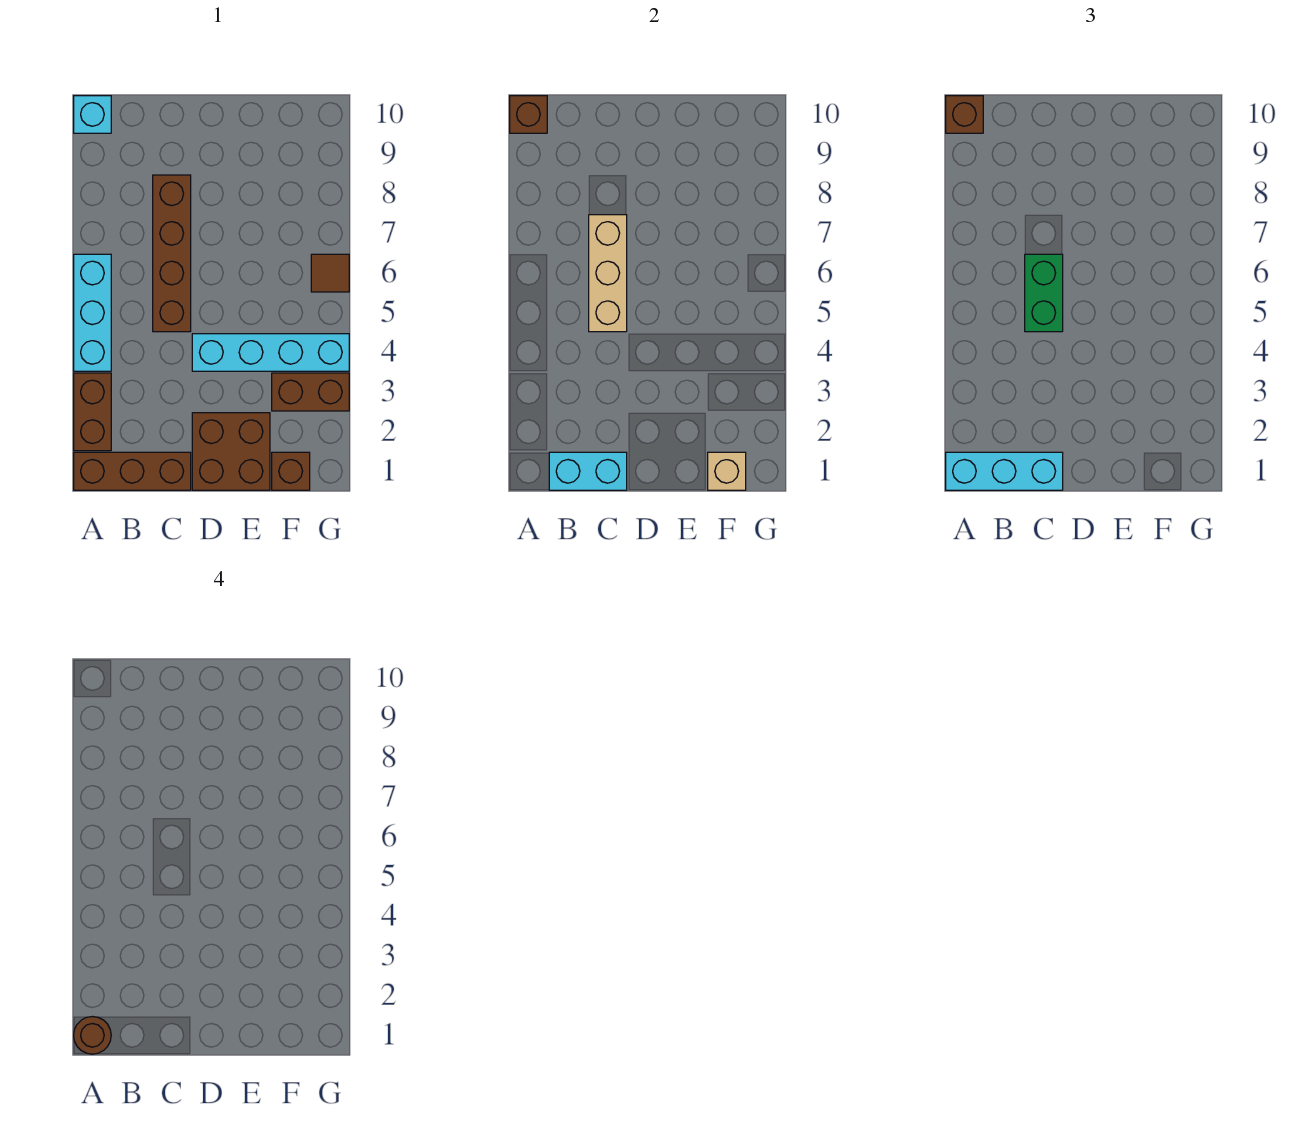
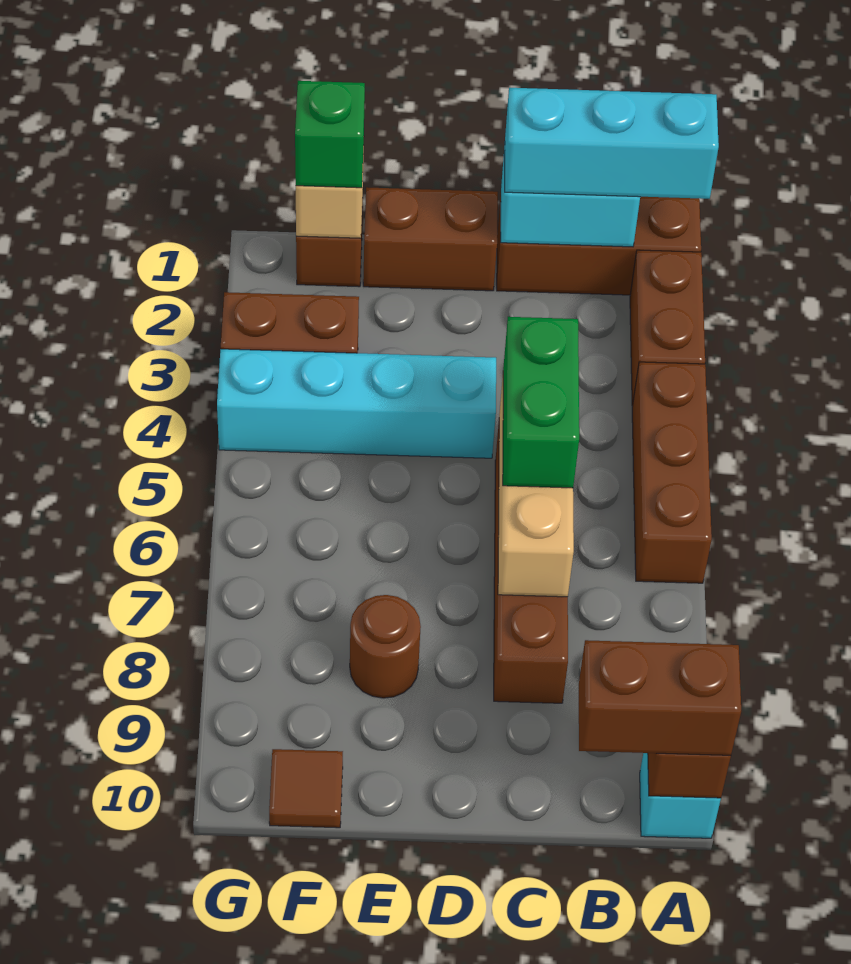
brown 1x1 round brick [74,1017,111,1054] -> brown 1x1 round brick moved to [350,595,421,698]
cyan 1x3 brick [74,254,111,371] -> brown 1x3 brick [632,362,712,583]
brown 1x1 brick [946,96,983,133] -> brown 1x2 brick [579,640,741,755]
brown 2x2 brick [192,413,270,490] -> brown 1x2 brick [363,187,498,291]
none -> green 1x1 brick [295,81,365,188]
brown 1x1 tile [311,254,349,292] -> brown 1x1 tile moved to [269,749,343,828]

